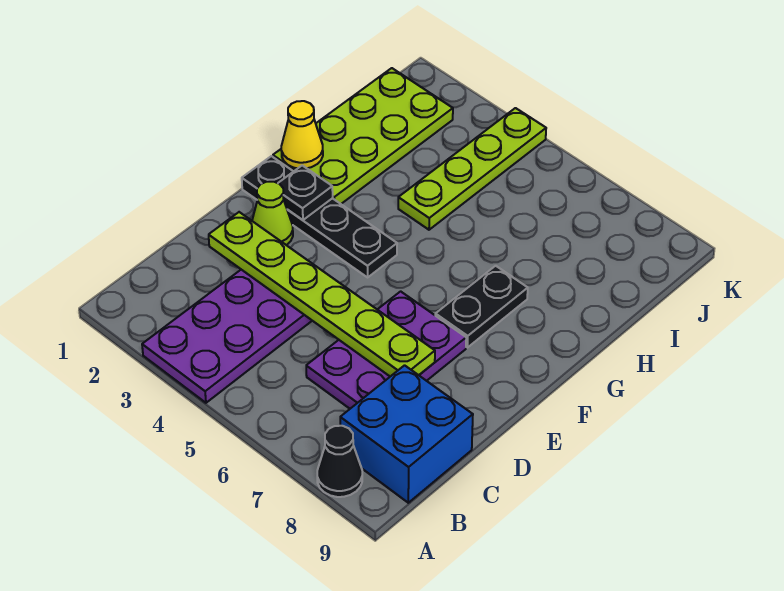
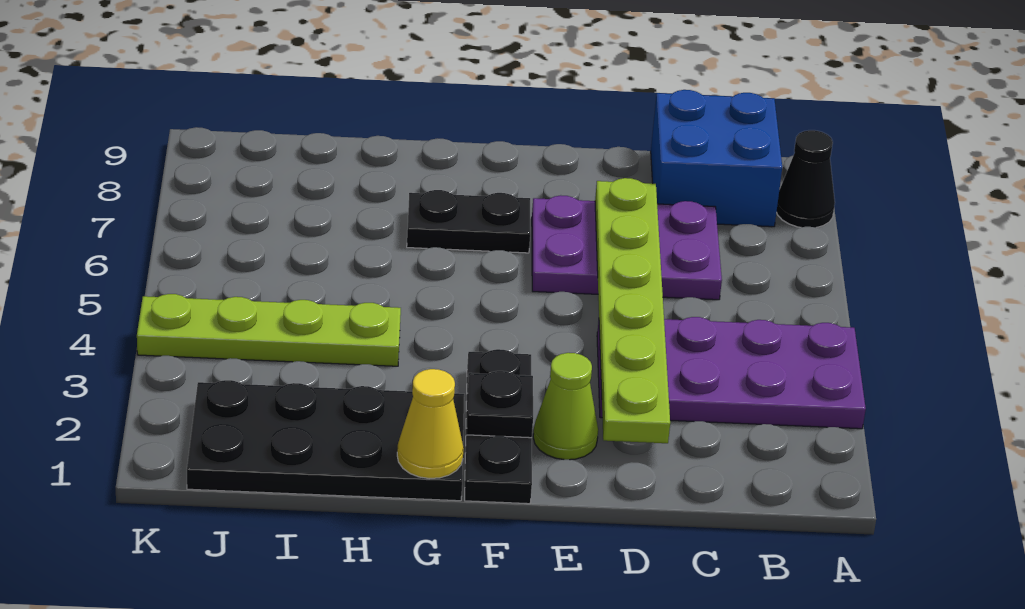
black 1x4 plate [242,156,397,277] -> black 1x3 plate [465,349,532,504]
lime 2x4 plate [273,68,453,204] -> black 2x4 plate [187,380,464,501]

